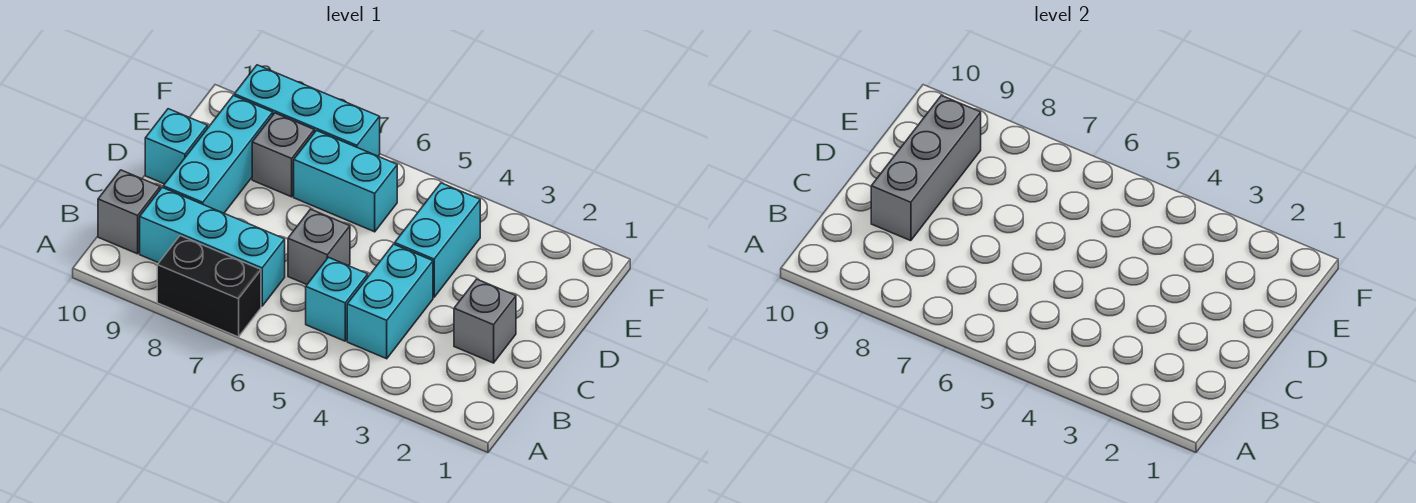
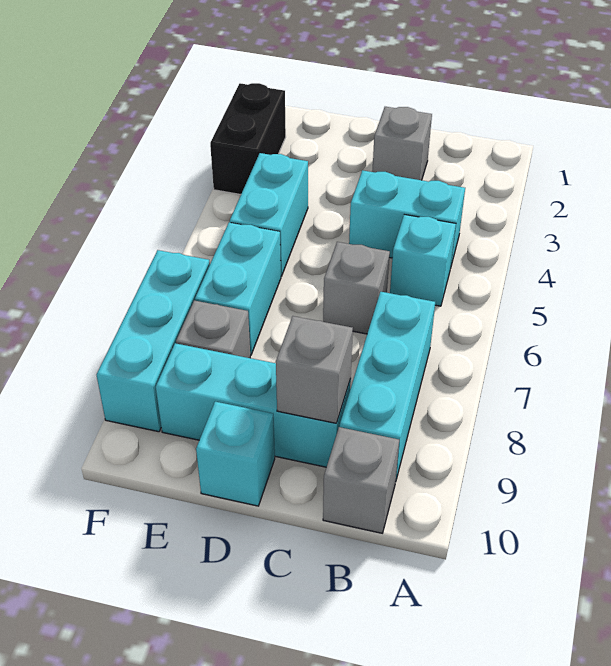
black 1x2 brick [157,236,261,337] -> black 1x2 brick moved to [210,83,286,195]
grey 1x3 brick [871,95,981,241] -> grey 1x1 brick [276,316,353,423]
cyan 1x2 brick [395,183,480,297] -> cyan 1x2 brick turned to [230,153,308,276]

